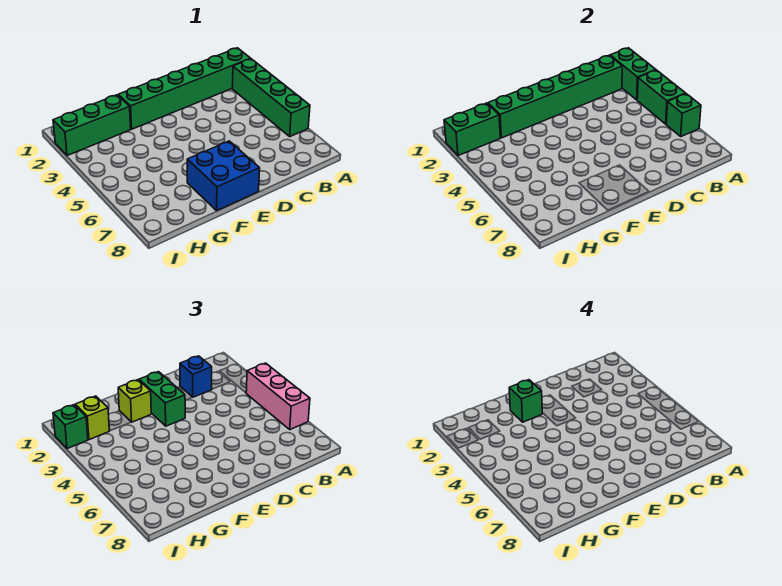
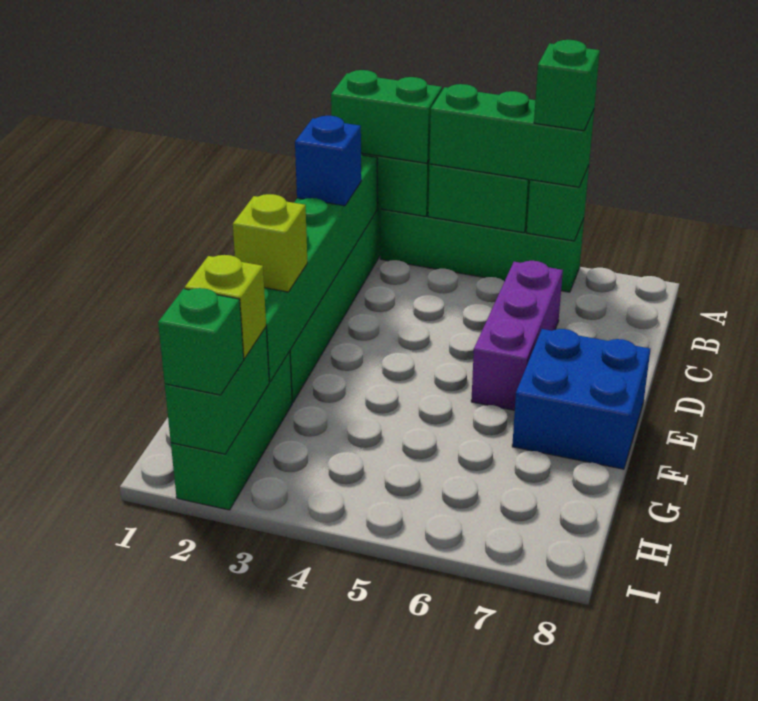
pink 1x3 brick [246,363,310,430] -> green 1x3 brick [429,84,594,187]
none -> purple 1x3 brick [471,261,563,410]
green 1x2 brick [139,372,185,426] -> green 1x2 brick moved to [331,70,442,163]
green 1x1 brick [509,380,542,422] -> green 1x1 brick moved to [534,40,600,131]

